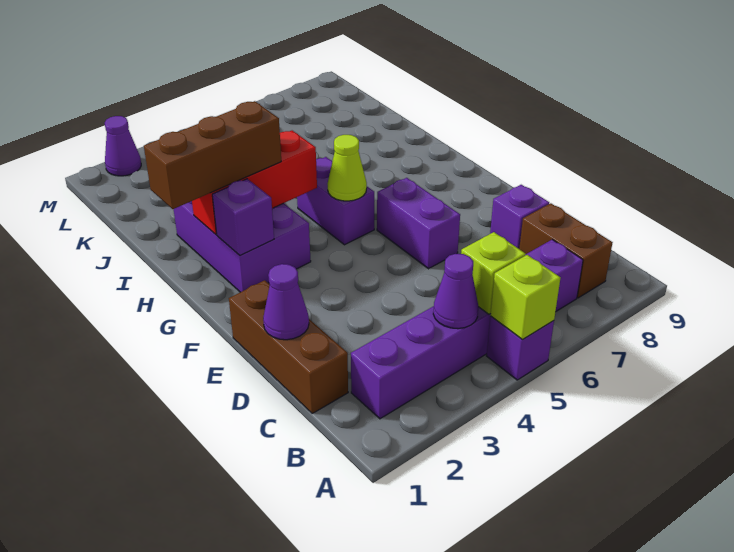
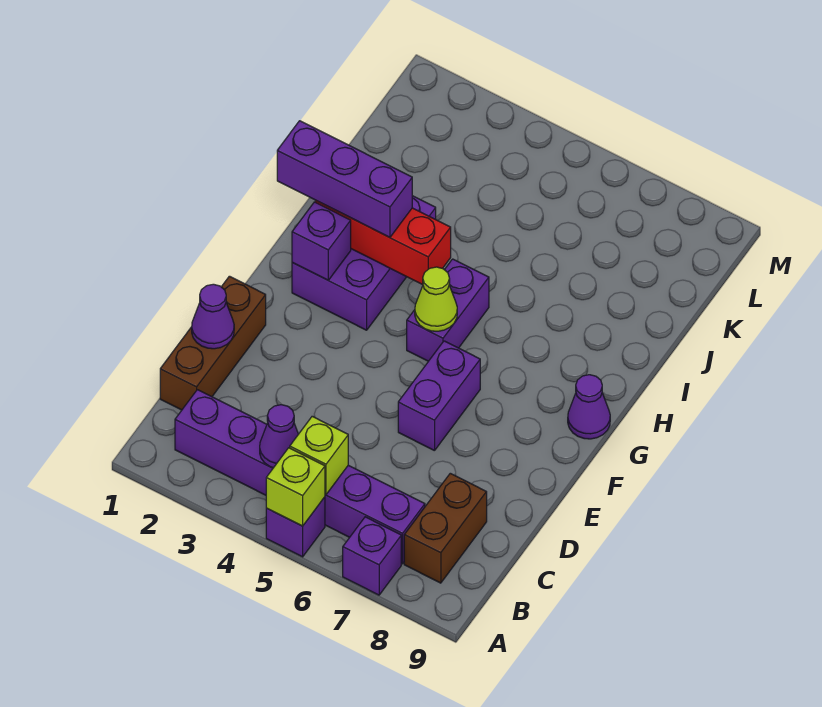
purple 1x1 brick [490,185,549,249] -> purple 1x1 brick moved to [343,517,401,595]
brown 1x3 brick [144,101,281,209] -> purple 1x3 brick [277,121,412,237]
purple 1x1 cone [105,116,141,176] -> purple 1x1 cone moved to [568,375,610,439]

